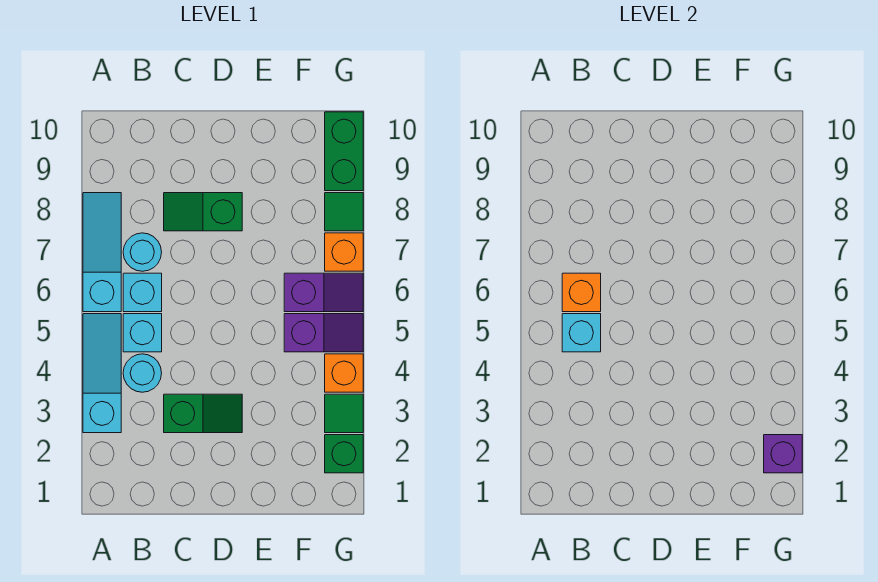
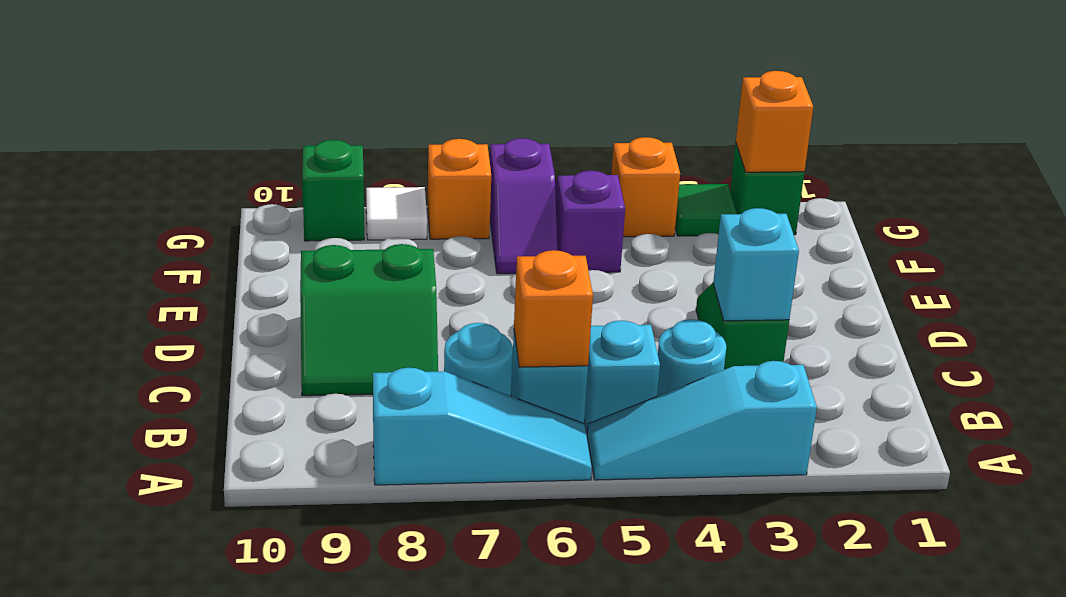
cyan 1x3 slope [83,193,121,312] -> cyan 1x3 slope turned to [373,368,592,485]
cyan 1x1 brick [562,314,601,352] -> cyan 1x1 brick moved to [713,208,799,321]
green 1x2 slope [164,193,242,231] -> green 2x2 slope [300,244,438,396]
purple 1x2 slope [284,273,363,312] -> purple 1x2 slope turned to [490,138,557,274]
purple 1x1 brick [764,435,802,473] -> orange 1x1 brick [736,71,813,172]
green 1x1 tile [325,193,363,231] -> white 1x1 tile [366,187,427,240]
green 1x2 brick [325,112,363,191] -> green 1x1 brick [302,140,364,241]

